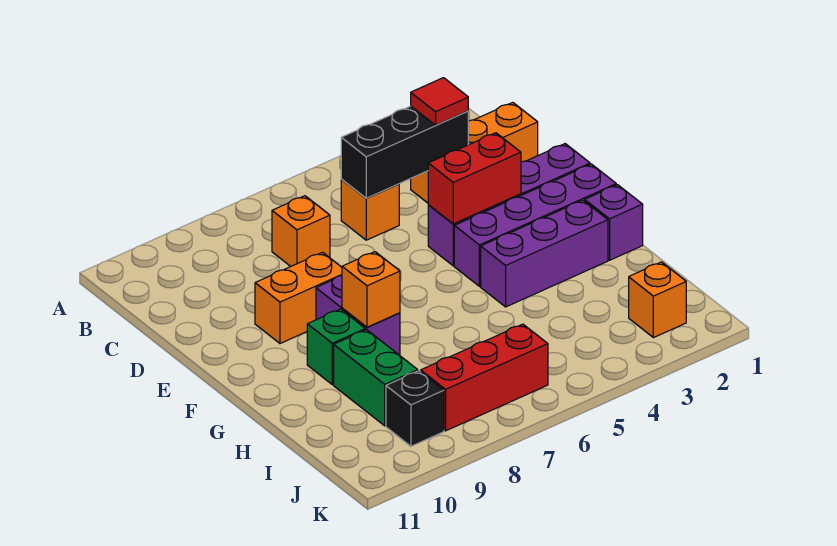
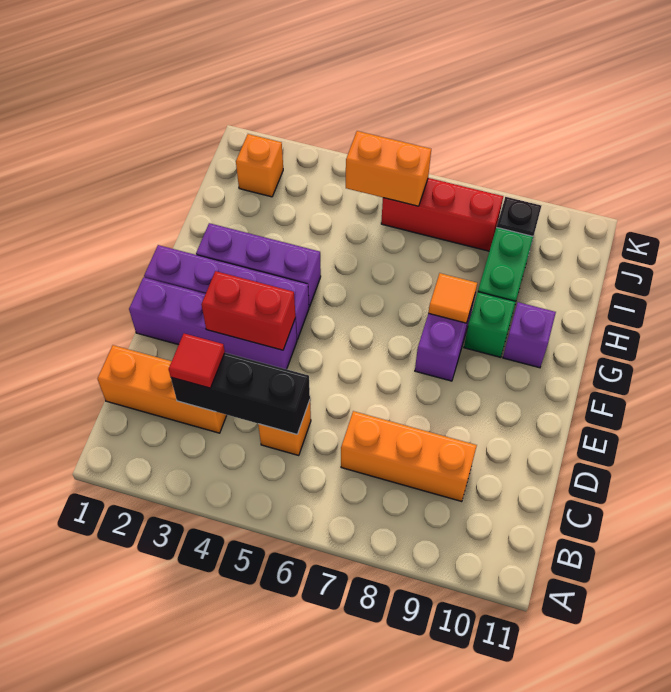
orange 1x1 brick [272,196,330,266] -> orange 1x3 brick [341,411,477,502]
orange 1x2 brick [255,252,342,343] -> orange 1x2 brick moved to [346,131,431,206]
purple 1x1 brick [585,185,643,260] -> purple 1x1 brick moved to [503,302,556,368]
orange 1x1 brick [342,252,400,327] -> orange 1x1 tile [428,273,477,323]

